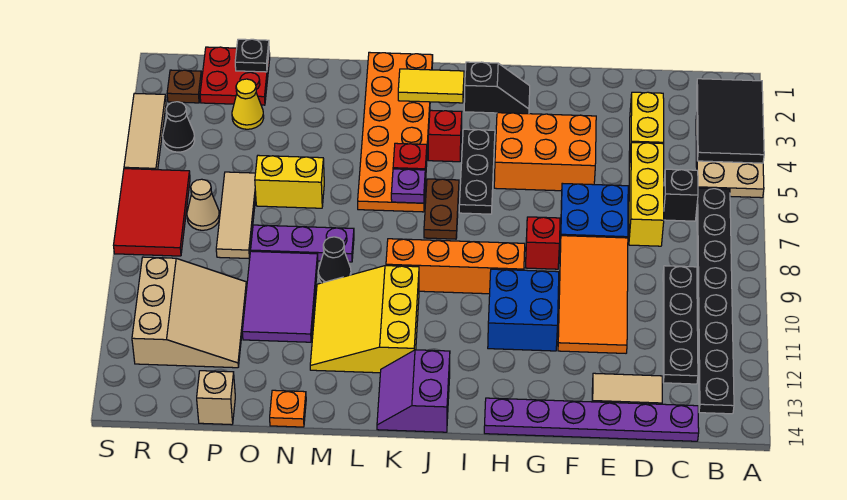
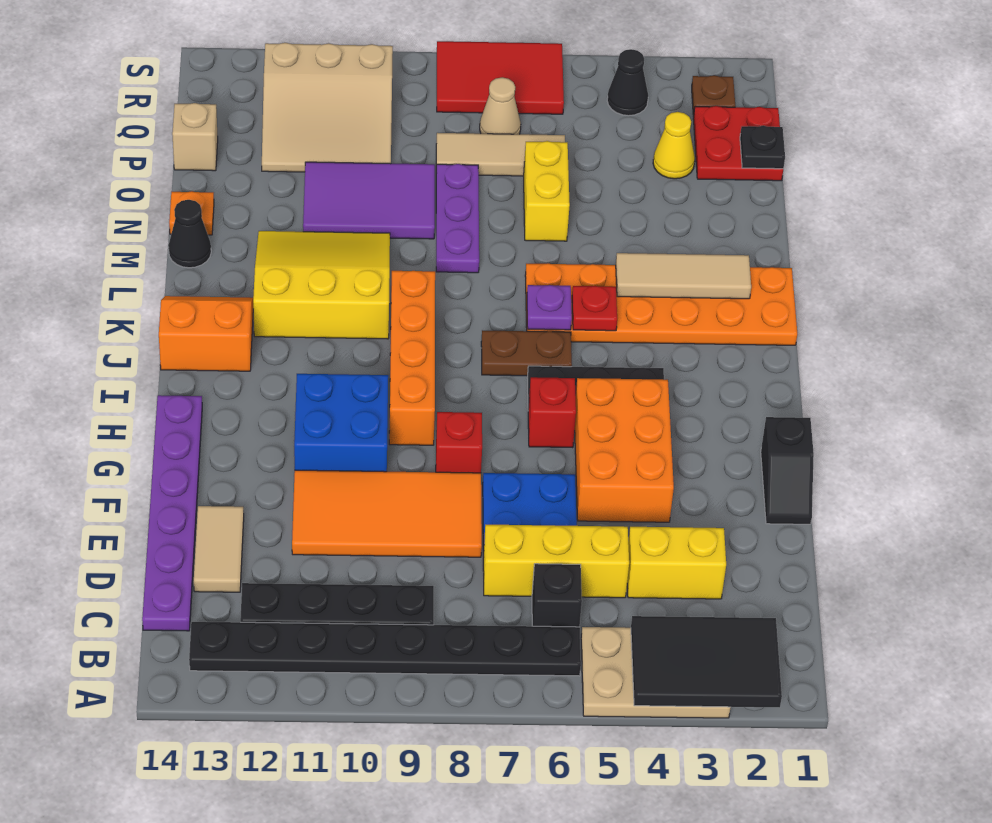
black 1x2 slope [464,62,530,114] -> black 1x2 slope moved to [761,417,814,524]
yellow 1x2 tile [398,69,464,103] -> none
red 1x1 brick [428,110,462,162] -> red 1x1 brick moved to [528,377,576,448]
purple 2x2 slope [377,350,450,432] -> orange 2x2 slope [159,296,253,371]
black 1x1 cone [318,237,351,283] -> black 1x1 cone moved to [168,200,211,268]
tan 1x3 tile [124,93,166,170] -> tan 1x3 tile moved to [616,253,751,299]

